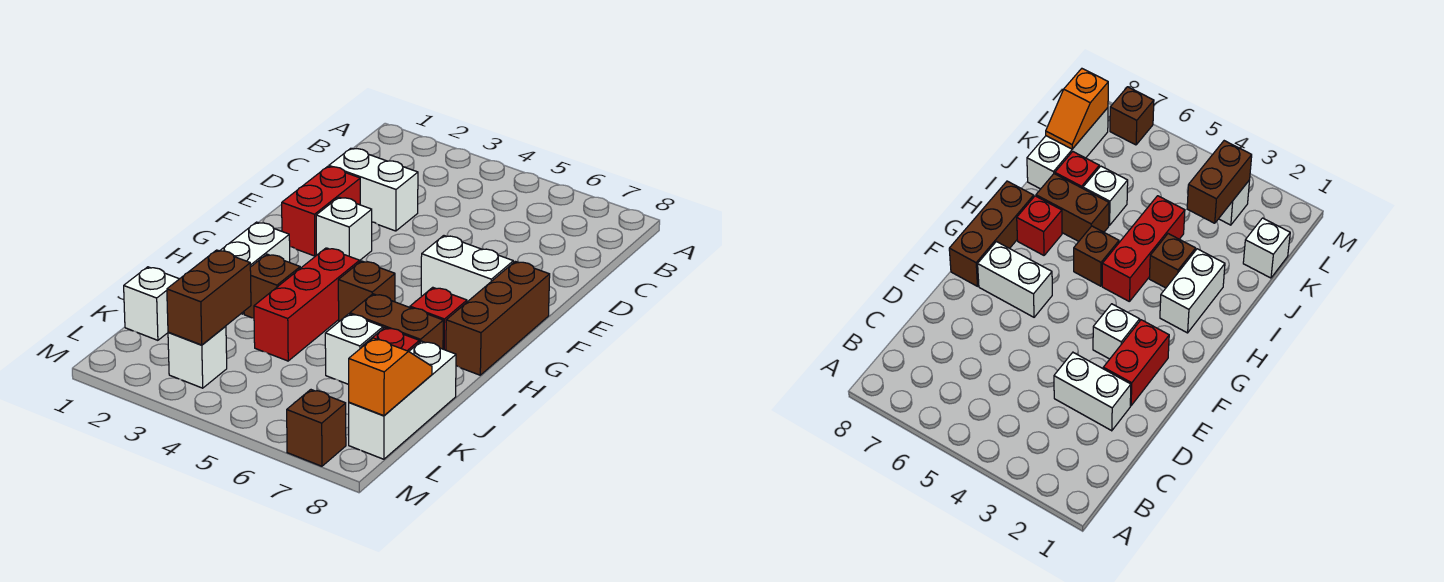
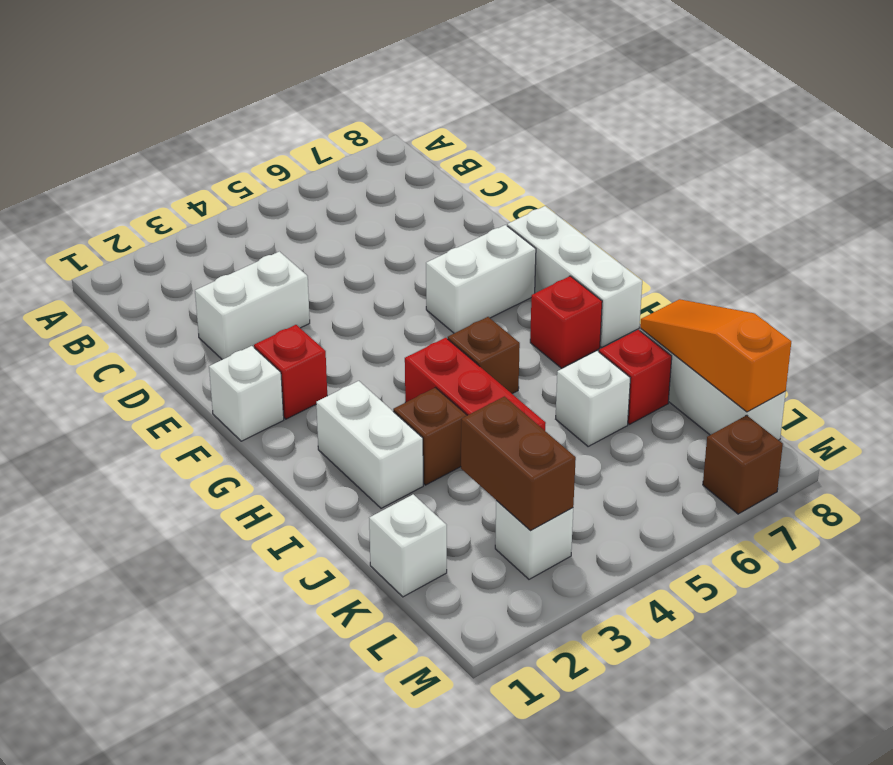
red 1x2 brick [282,166,360,256] -> red 1x1 brick [254,325,327,419]
white 1x1 brick [316,197,372,260] -> white 1x1 brick moved to [209,346,284,441]
brown 1x3 brick [446,261,550,375] -> white 1x3 brick [507,206,642,347]
brown 1x2 brick [350,294,443,349] -> none
orange 1x2 slope [349,338,432,416] -> orange 1x3 slope [640,299,791,412]

